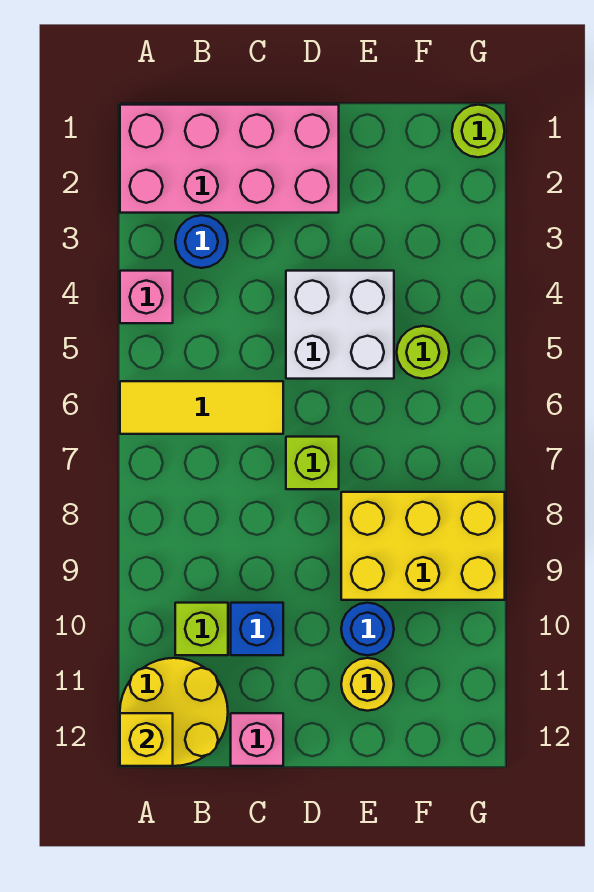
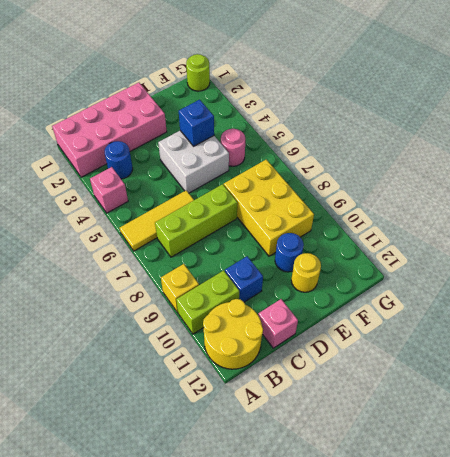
yellow 1x1 brick [120,713,173,766] -> yellow 1x1 brick moved to [161,264,199,312]
lime 1x1 brick [175,603,228,655] -> lime 1x2 brick [176,271,239,334]
lime 1x1 brick [286,437,339,489] -> lime 1x3 brick [155,184,237,257]
none -> blue 1x1 brick [179,100,214,146]
yellow 2x3 brick [341,492,505,600] -> yellow 2x3 brick turned to [224,160,314,256]
lime 1x1 round brick [397,326,449,379] -> pink 1x1 round brick [221,129,245,166]

